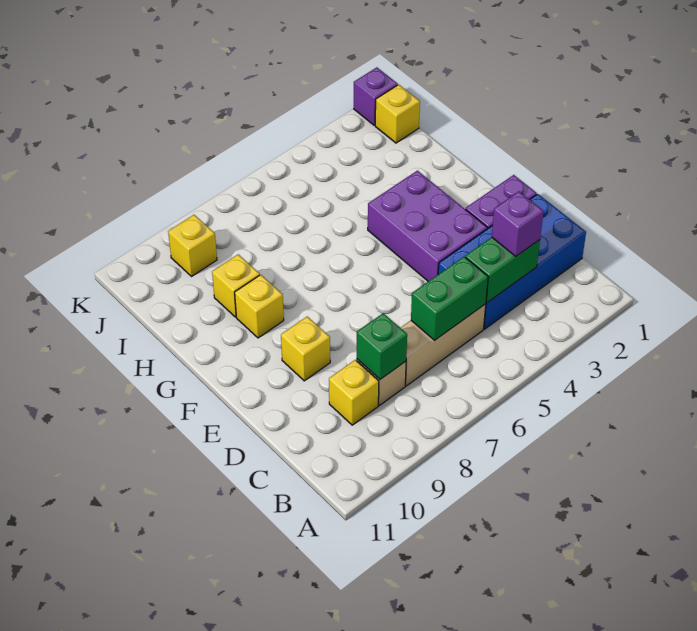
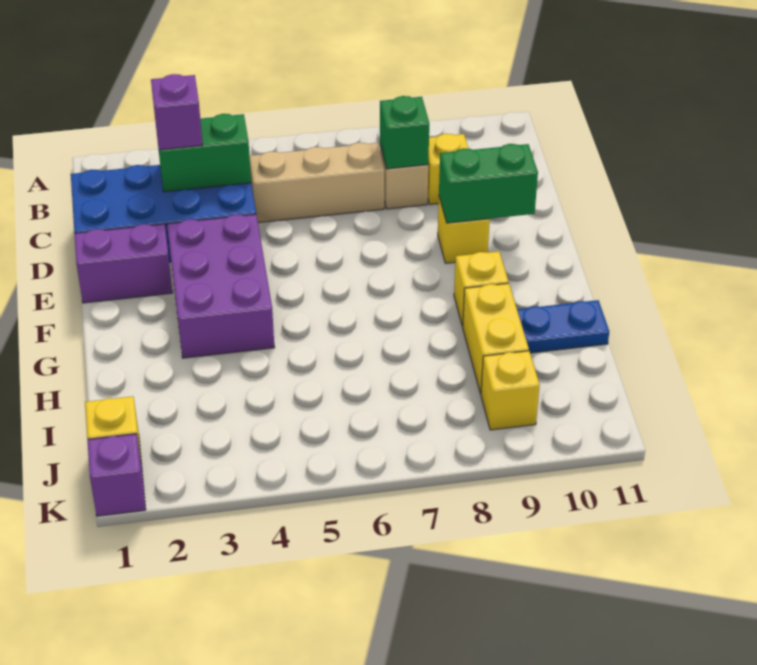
green 1x2 brick [411,257,488,341] -> green 1x2 brick moved to [439,144,538,223]
yellow 1x1 brick [212,254,260,317] -> yellow 1x2 brick [462,283,529,394]
none -> blue 1x2 plate [517,300,609,353]

